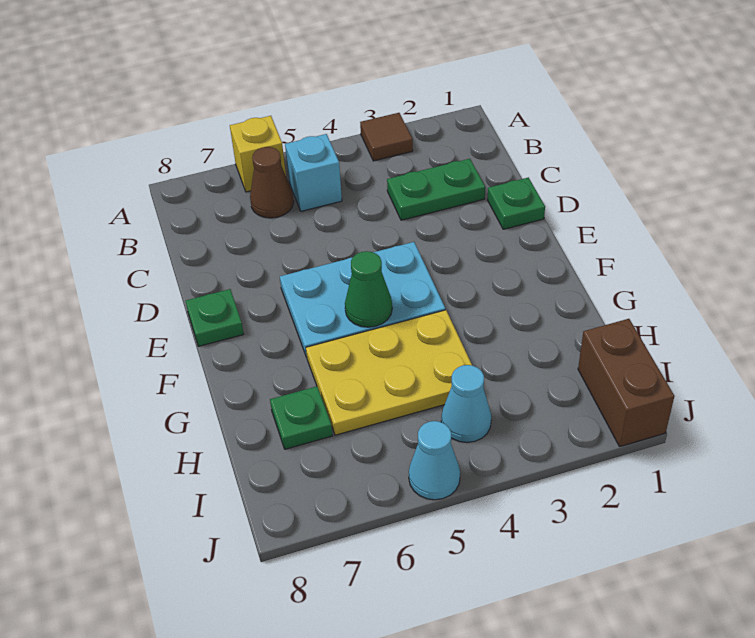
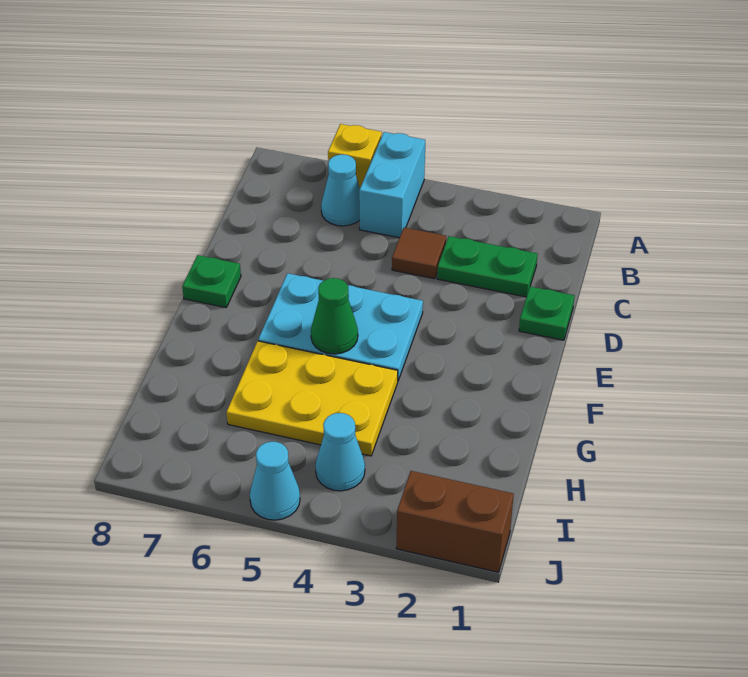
brown 1x1 tile [360,113,413,161] -> brown 1x1 tile moved to [392,227,446,279]
cyan 1x1 brick [285,134,342,211] -> cyan 1x2 brick [359,132,425,238]
brown 1x1 cone [250,147,294,218] -> cyan 1x1 cone [321,154,360,226]
green 1x1 plate [270,386,333,449] -> none
brown 1x2 brick [578,319,674,446] -> brown 1x2 brick turned to [396,471,514,572]

